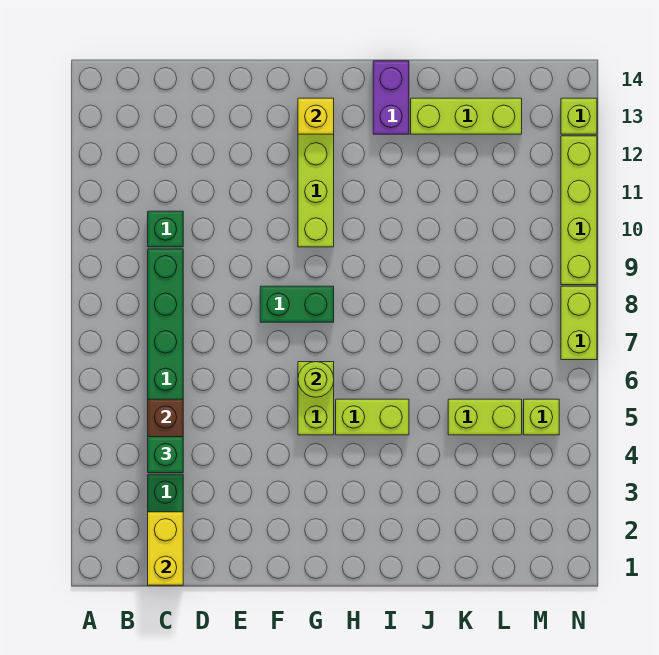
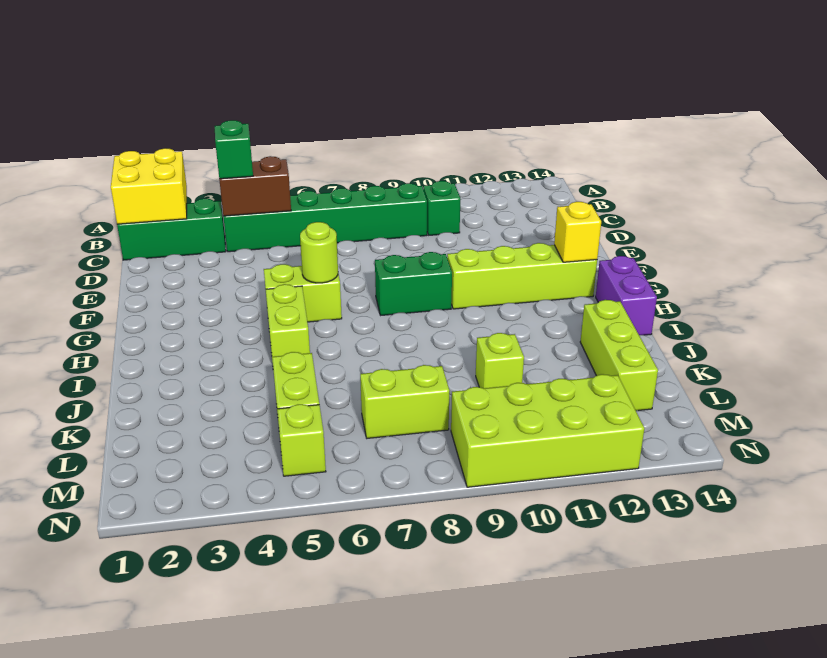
yellow 1x2 brick [148,512,183,585] -> yellow 2x2 brick [111,148,187,224]
green 1x2 brick [260,286,334,322] -> green 1x2 brick turned to [375,252,452,315]
purple 1x2 brick [373,61,409,134] -> purple 1x2 brick turned to [596,256,657,335]
lime 1x2 brick [561,286,597,360] -> lime 1x2 brick moved to [360,365,449,438]
lime 1x4 brick [561,136,597,285] -> lime 2x4 brick [451,374,644,487]
lime 1x1 brick [561,98,597,134] -> lime 1x1 brick moved to [476,333,524,388]

